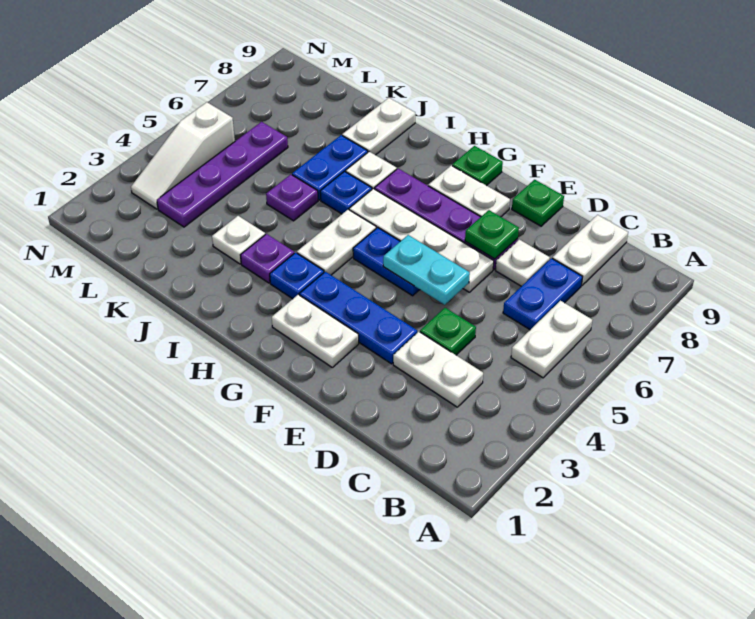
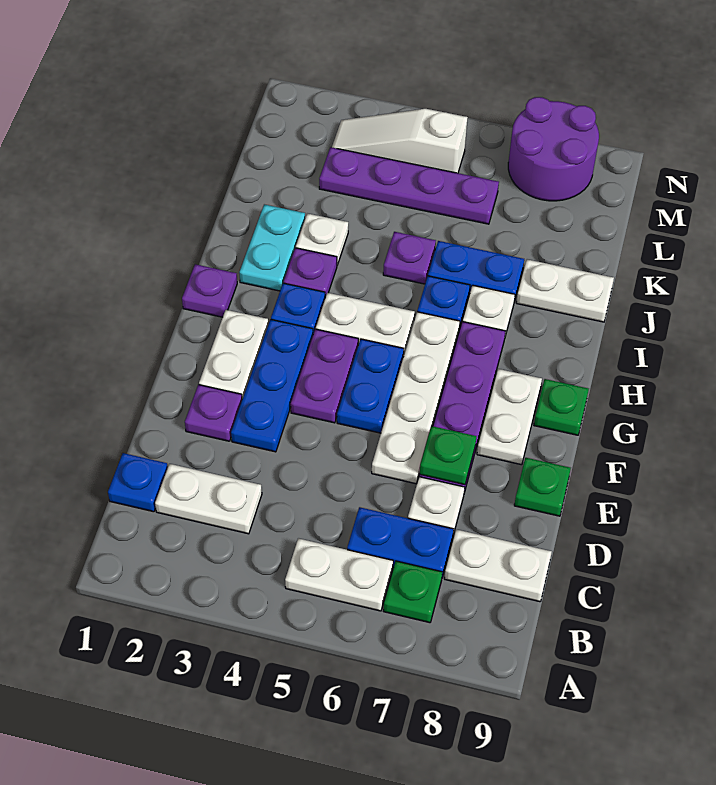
none -> blue 1x1 plate [108,453,168,512]
white 1x2 plate [393,332,483,407] -> white 1x2 plate turned to [155,464,262,534]
green 1x1 plate [420,308,476,355] -> green 1x1 plate moved to [384,561,442,623]
none -> purple 1x1 plate [185,385,242,441]
cyan 1x2 plate [383,235,470,305] -> cyan 1x2 plate moved to [239,204,305,291]
none -> purple 1x2 plate [291,329,358,423]
none -> purple 1x1 plate [182,264,237,317]
none -> purple 2x2 round brick [508,97,599,201]

